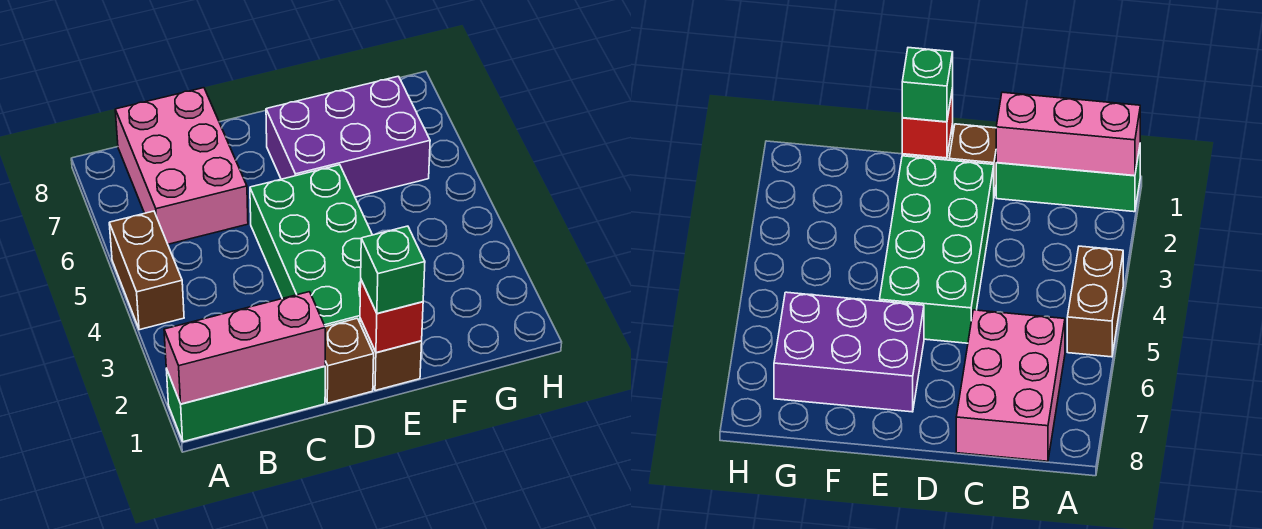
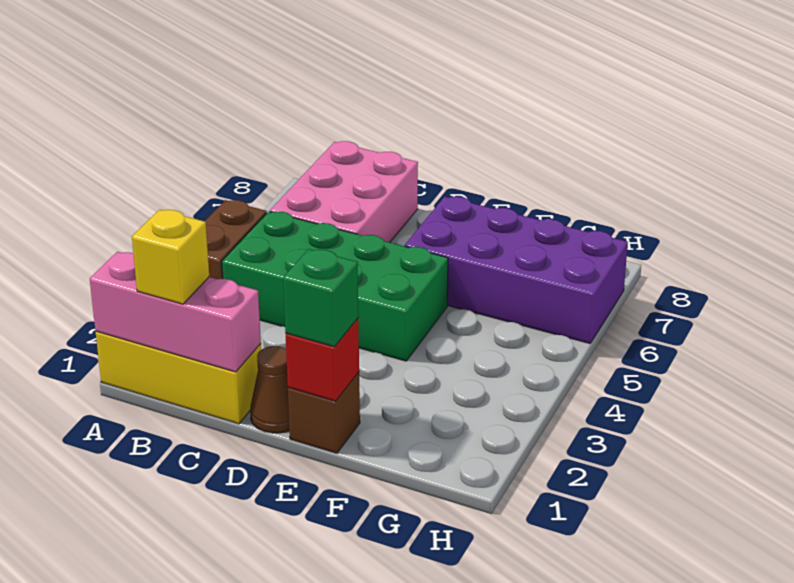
green 1x3 brick [166,366,325,442] -> yellow 1x3 brick [96,331,261,424]
none -> yellow 1x1 brick [132,210,209,304]
brown 1x1 brick [325,318,374,403] -> brown 1x1 cone [250,346,289,433]
green 2x4 brick [250,165,372,327] -> green 2x4 brick turned to [222,211,448,361]
purple 2x3 brick [266,76,430,197] -> purple 2x4 brick [405,196,628,344]

